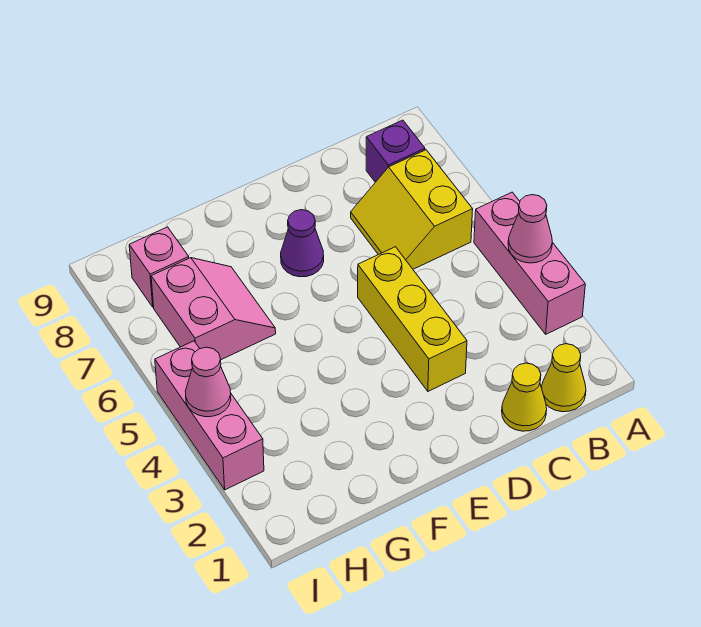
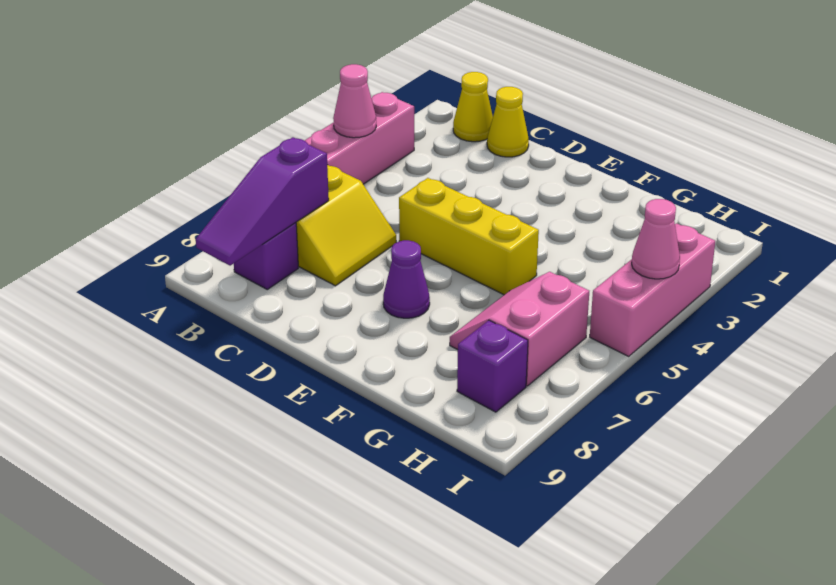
none -> purple 1x3 slope [196,137,329,266]
yellow 1x3 brick [358,247,467,391] -> yellow 1x3 brick turned to [399,178,539,295]
pink 1x1 brick [129,227,189,307] -> purple 1x1 brick [457,320,528,412]

